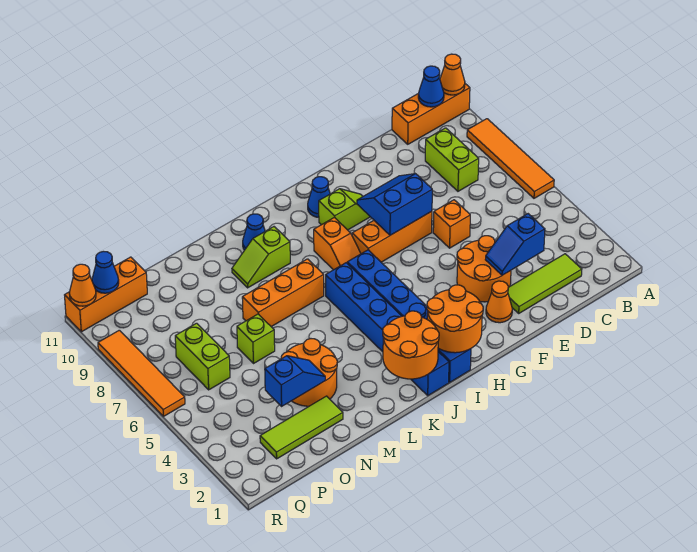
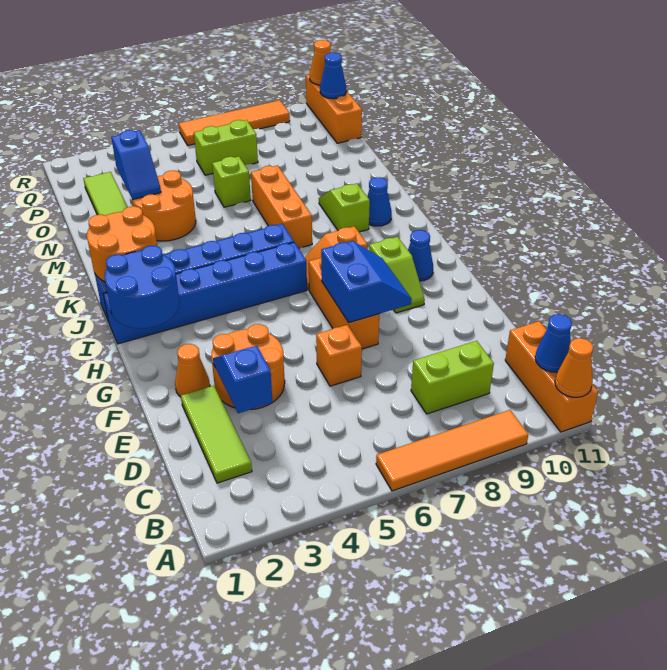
orange 2x2 round brick [427,285,483,353] -> blue 2x2 round brick [105,246,180,328]

